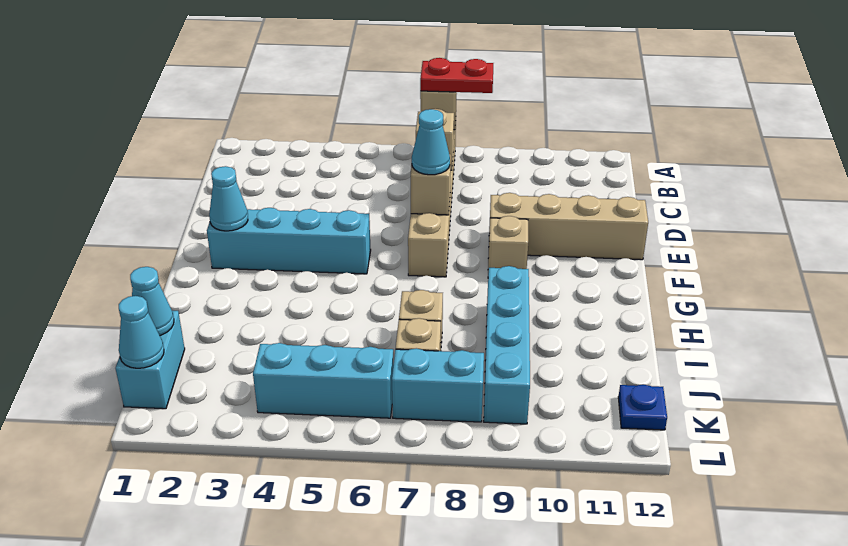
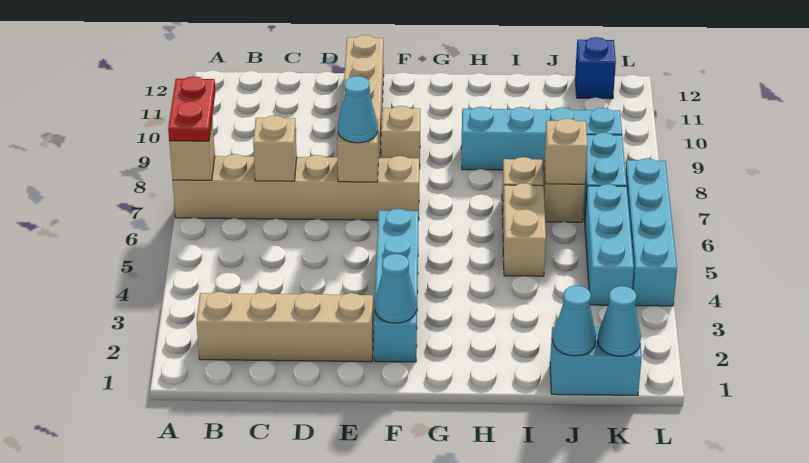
none -> tan 1x4 brick [196,292,374,362]
none -> tan 1x2 brick [503,183,546,276]
none -> tan 1x1 brick [544,118,588,184]
blue 1x1 plate [618,384,667,430] -> blue 1x1 brick [575,37,616,99]
none -> cyan 1x4 brick [626,158,677,306]

